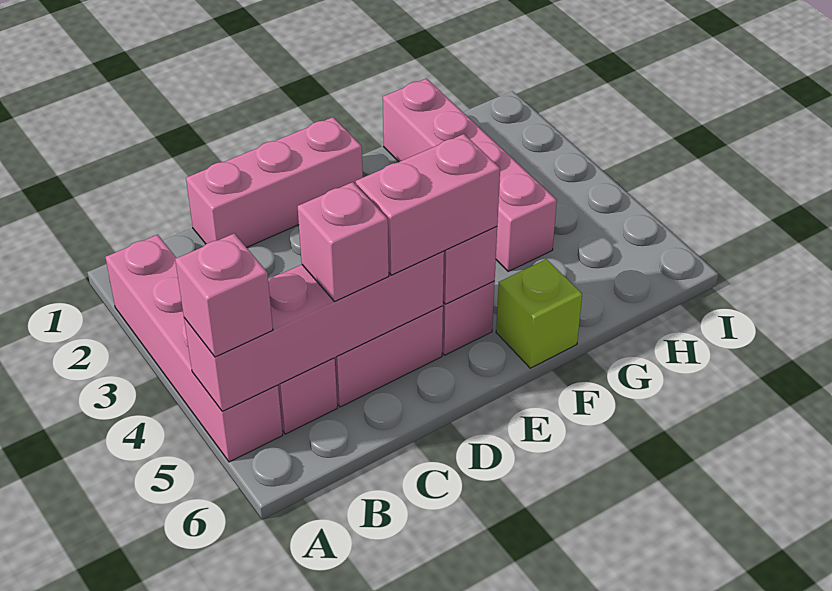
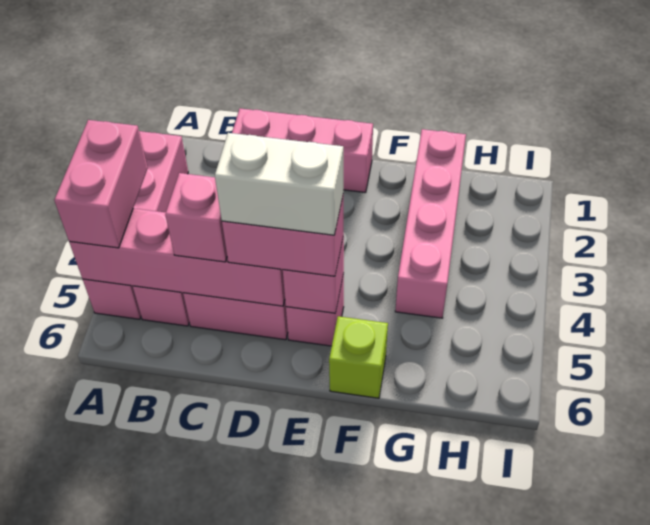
pink 1x1 brick [175,233,273,357] -> pink 1x2 brick [54,120,148,248]
none -> white 1x2 brick [215,133,343,235]

